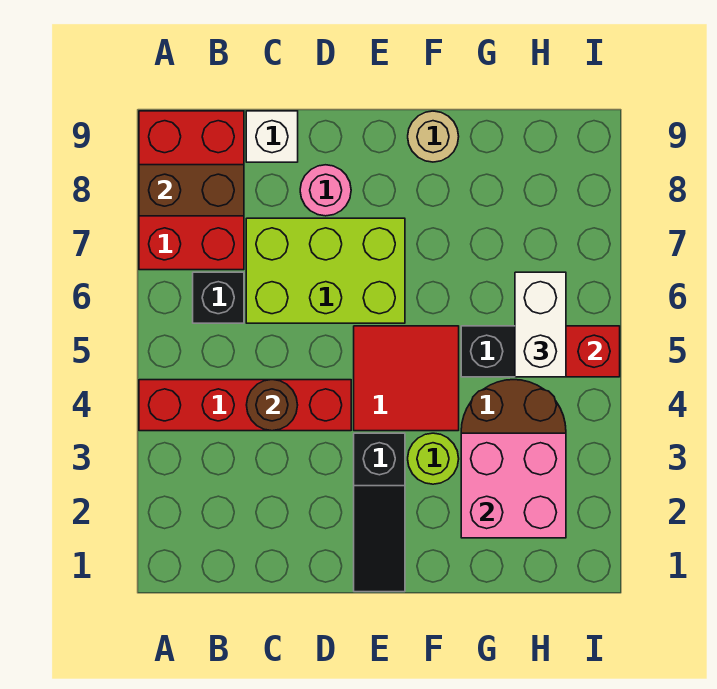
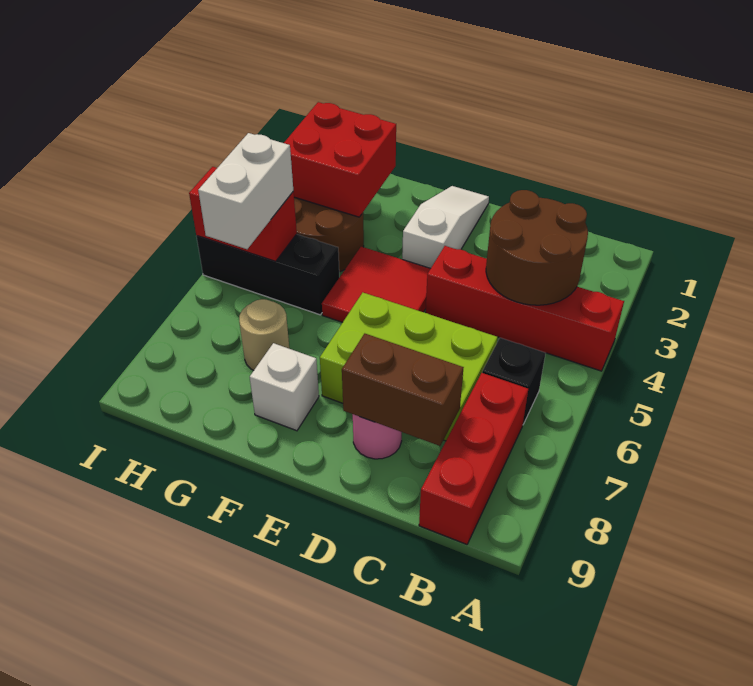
red 2x3 brick [139,111,244,270] -> red 1x3 brick [419,373,528,544]
brown 1x2 brick [139,165,244,216] -> brown 1x2 brick moved to [342,334,464,446]
brown 1x1 round brick [247,380,298,431] -> brown 2x2 round brick [486,190,588,305]
white 1x1 brick [246,111,298,162] -> white 1x1 brick moved to [250,343,319,431]
black 1x3 slope [354,433,405,592] -> white 1x3 slope [402,186,489,268]
lime 1x1 round brick [408,433,459,484] -> none
tan 1x1 round brick [408,111,459,162] -> tan 1x1 round brick moved to [239,299,289,370]
pink 2x2 brick [461,433,566,538] -> red 2x2 brick [284,102,396,217]

